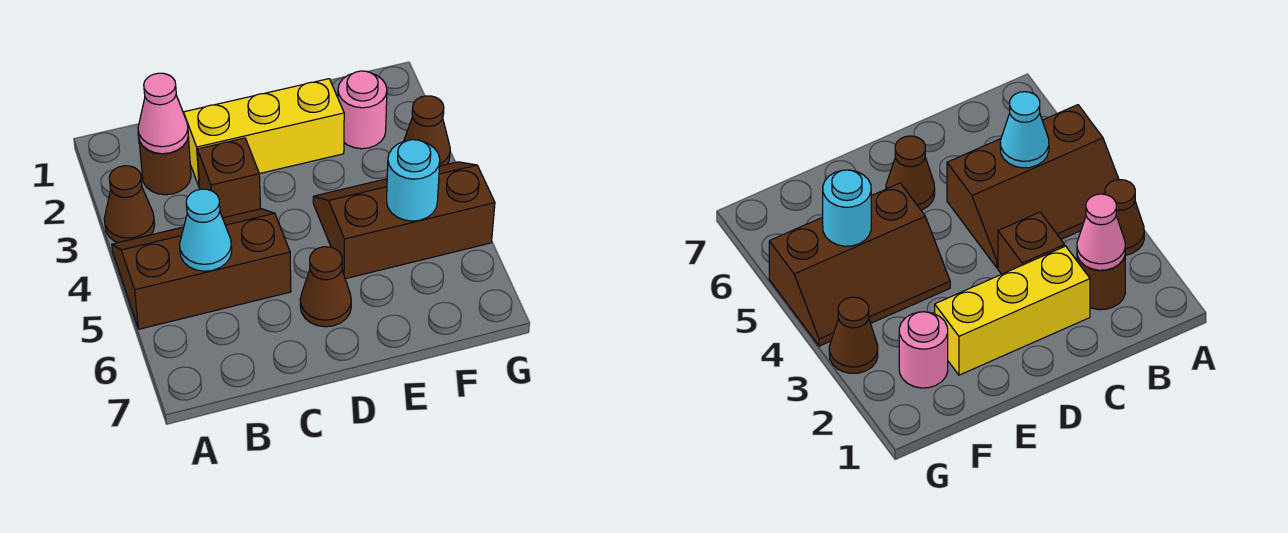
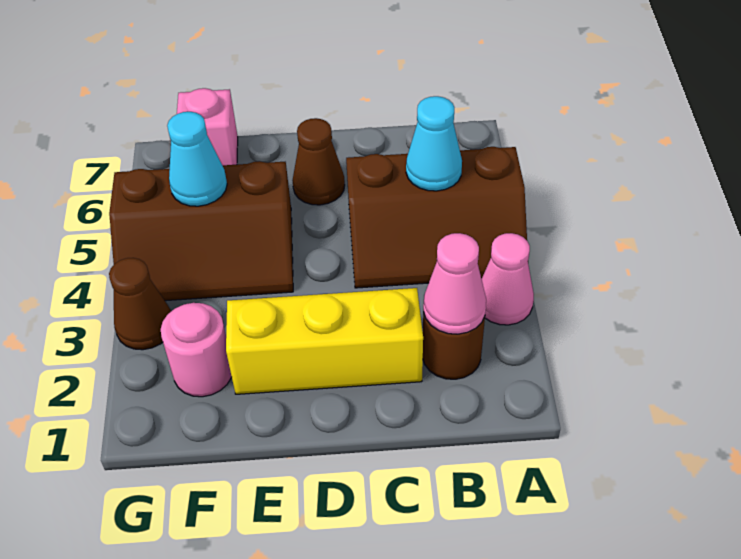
brown 1x1 cone [104,166,155,243] -> pink 1x1 cone [482,233,534,325]
brown 1x1 brick [197,138,260,218] -> none
cyan 1x1 round brick [387,140,440,221] -> cyan 1x1 cone [167,112,227,206]
none -> pink 1x1 brick [177,88,238,165]

